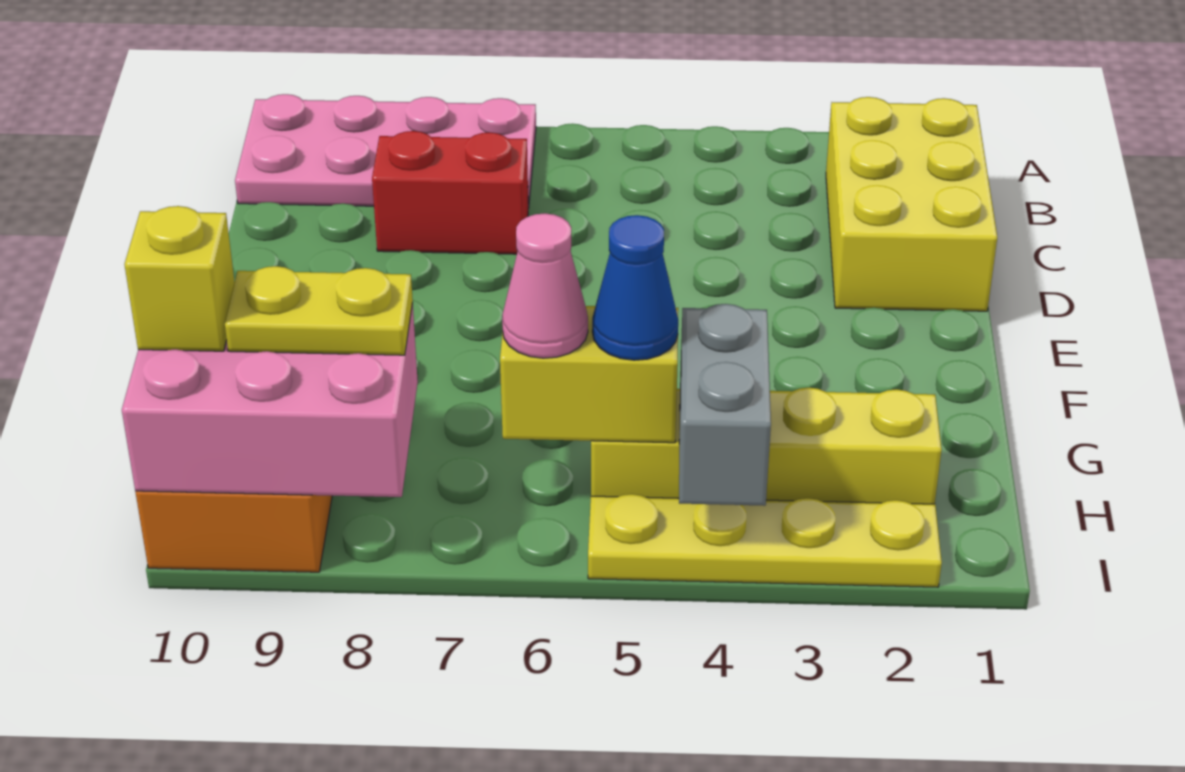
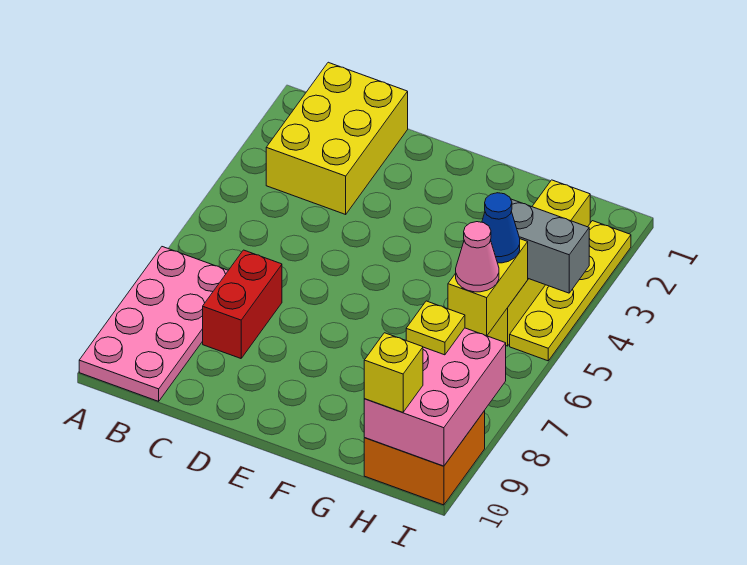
yellow 2x3 brick [826,97,997,311] -> yellow 2x3 brick turned to [266,62,408,214]
yellow 1x2 plate [225,266,413,355] -> yellow 1x1 plate [406,301,465,355]

